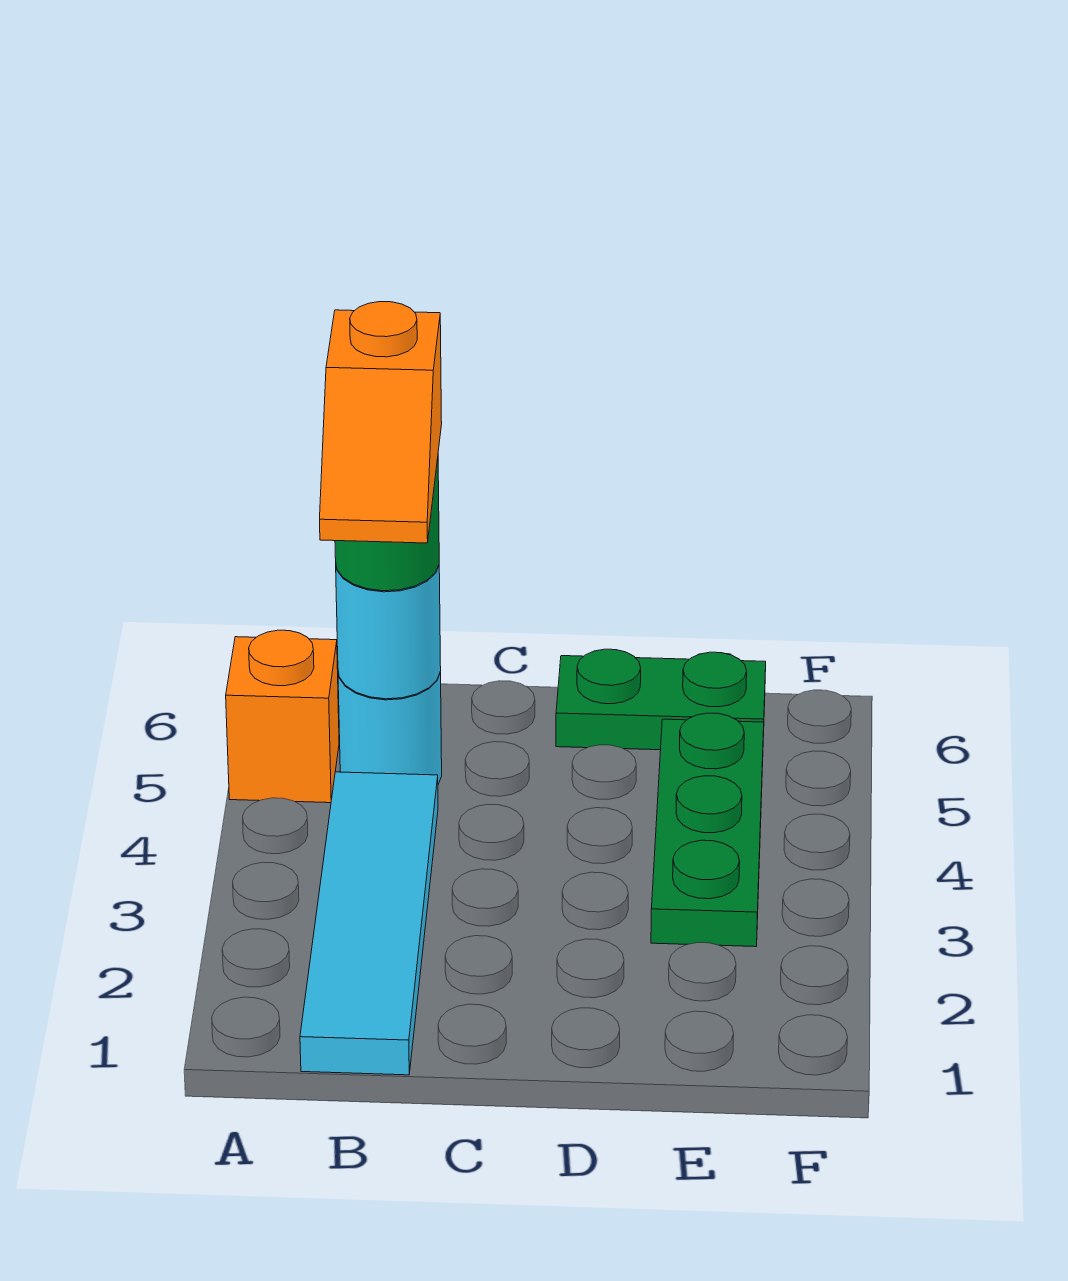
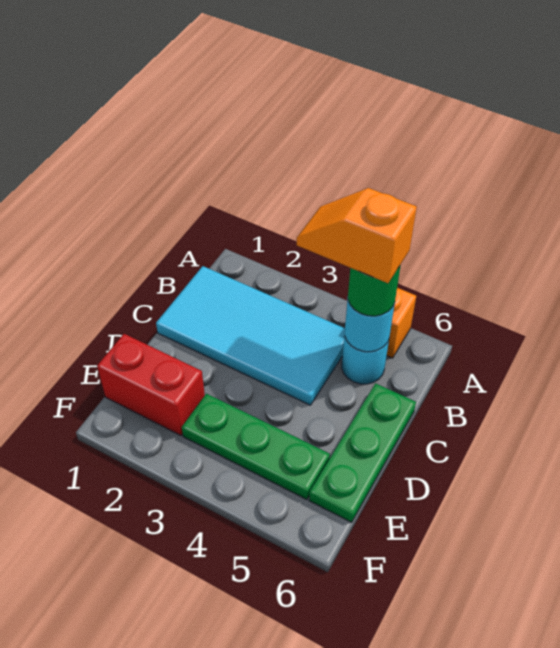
cyan 1x4 tile [300,772,438,1075] -> cyan 2x4 tile [156,266,345,405]
green 1x2 plate [556,649,766,750] -> green 1x3 plate [309,383,416,522]
none -> red 1x2 brick [97,334,205,435]

